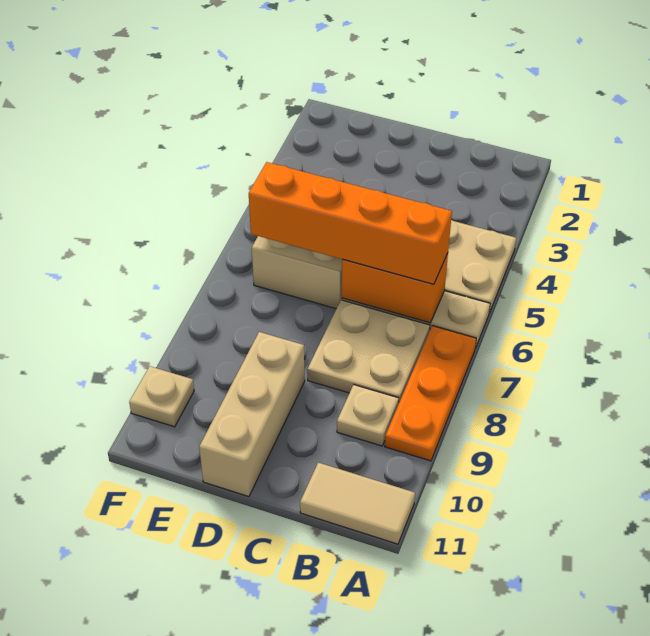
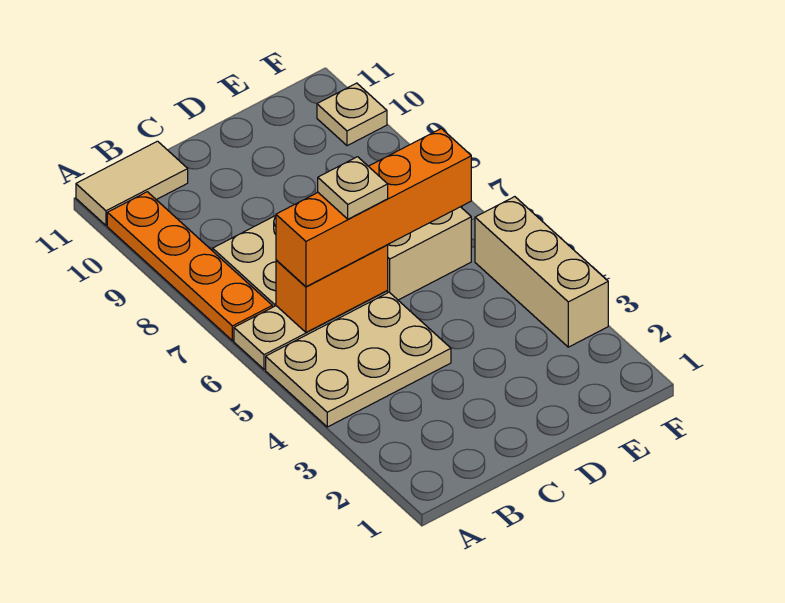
orange 1x3 plate [385,326,476,461] -> orange 1x4 plate [107,192,272,341]
tan 1x1 plate [337,385,399,446] -> tan 1x1 plate moved to [318,157,388,219]
tan 1x3 brick [199,332,305,497] -> tan 1x3 brick moved to [475,197,608,347]

